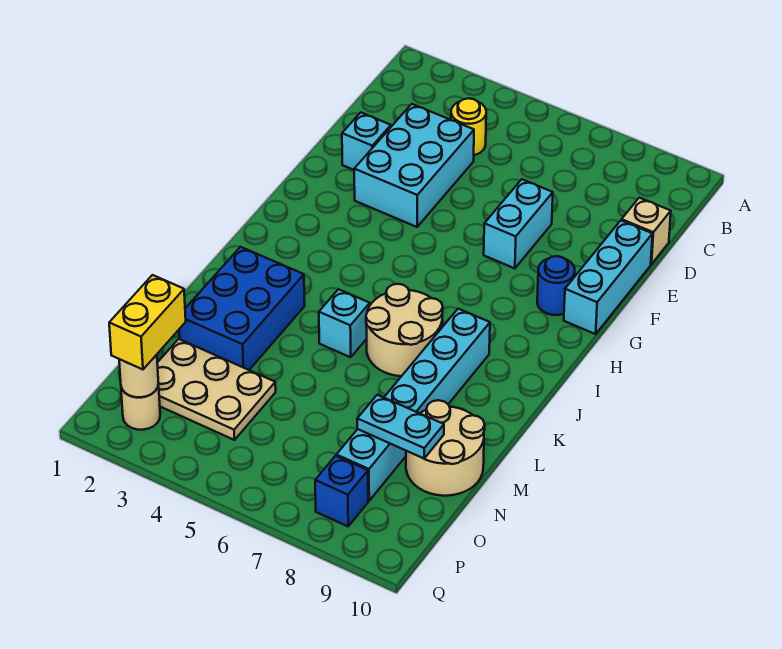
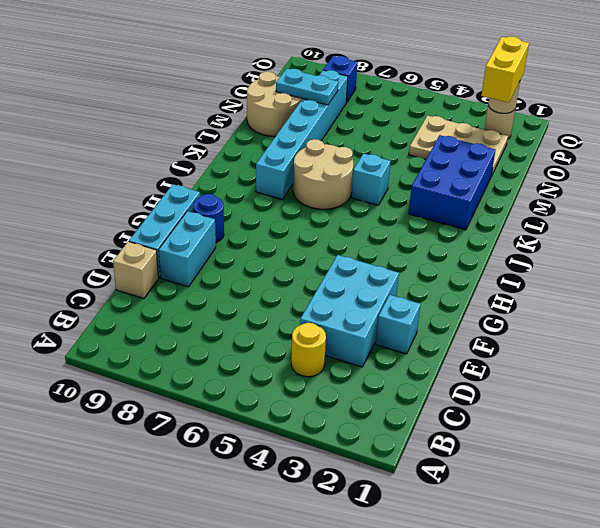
cyan 1x2 brick [484,179,553,268] -> cyan 1x2 brick moved to [159,211,216,287]

